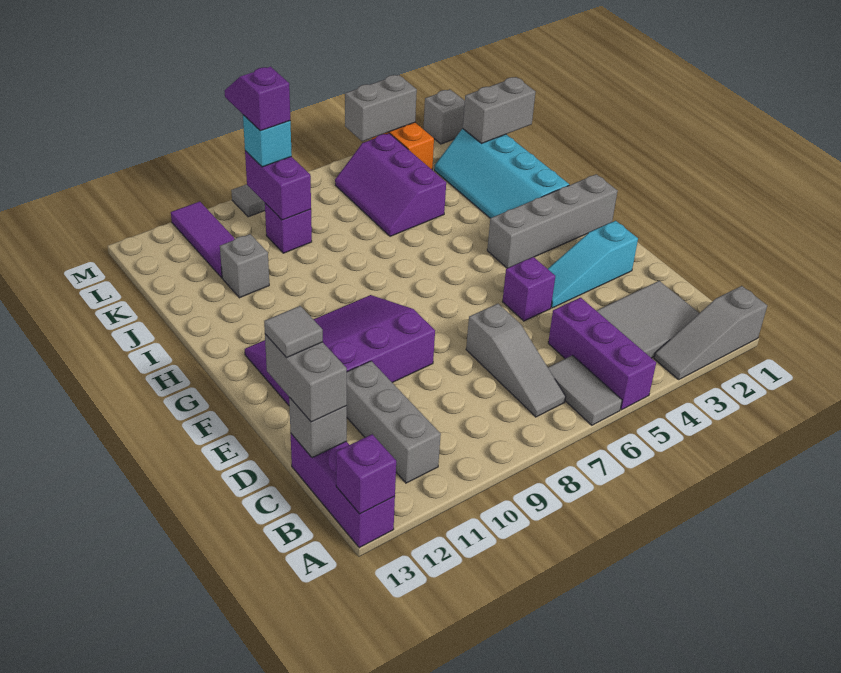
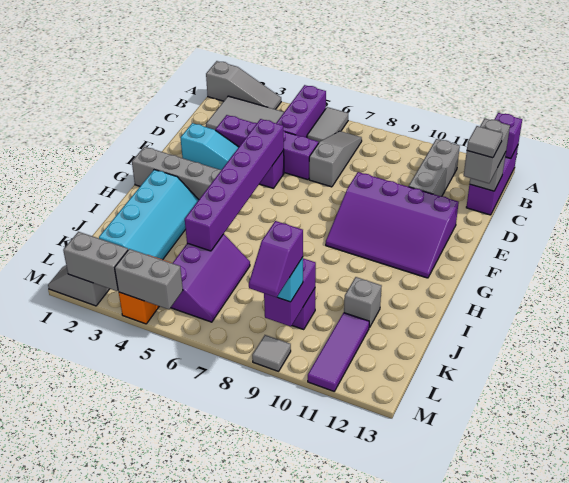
none -> purple 1x4 brick [215,115,318,180]
none -> purple 1x6 brick [185,119,284,251]
grey 1x2 brick [463,77,535,143] -> grey 1x2 brick moved to [63,232,128,291]

